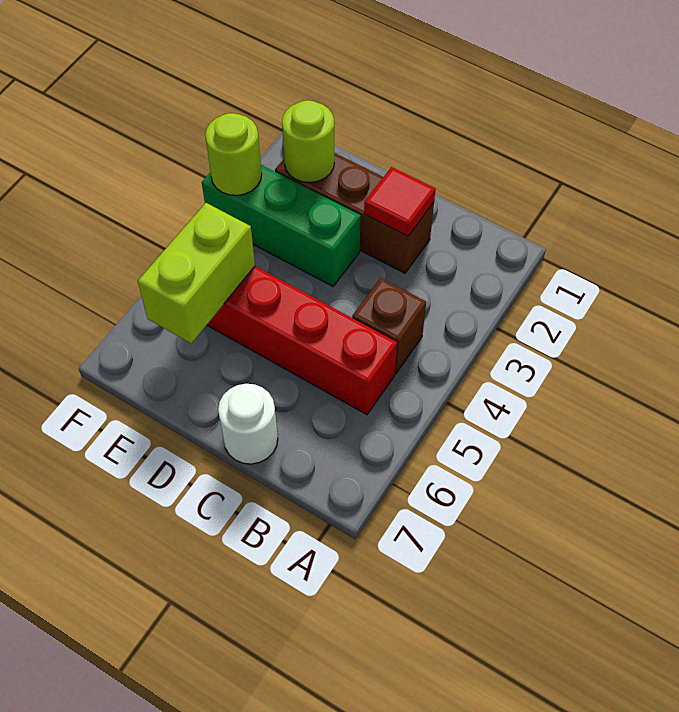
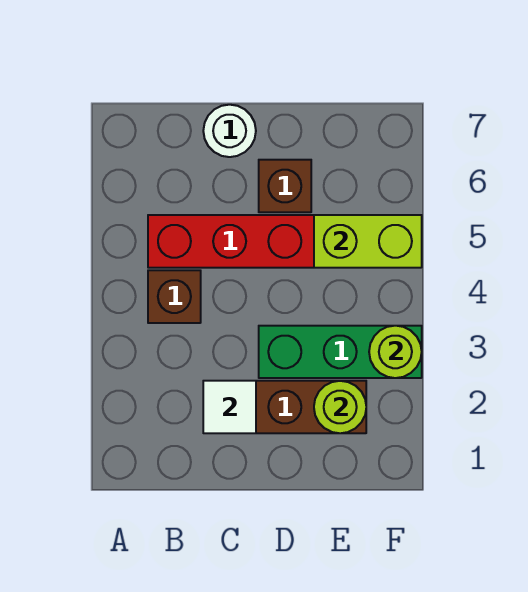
red 1x1 tile [364,167,436,236] -> white 1x1 tile [203,381,256,433]
none -> brown 1x1 brick [259,160,311,212]
lime 1x2 brick [138,203,255,343] -> lime 1x2 brick turned to [314,215,422,268]

